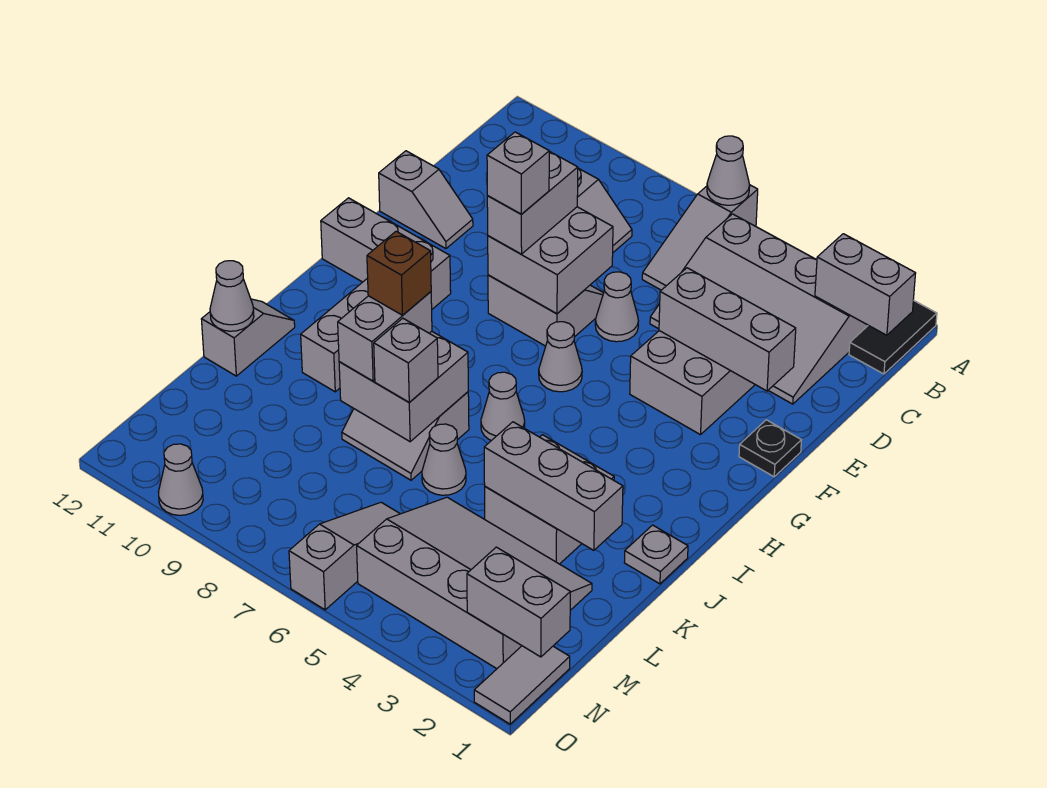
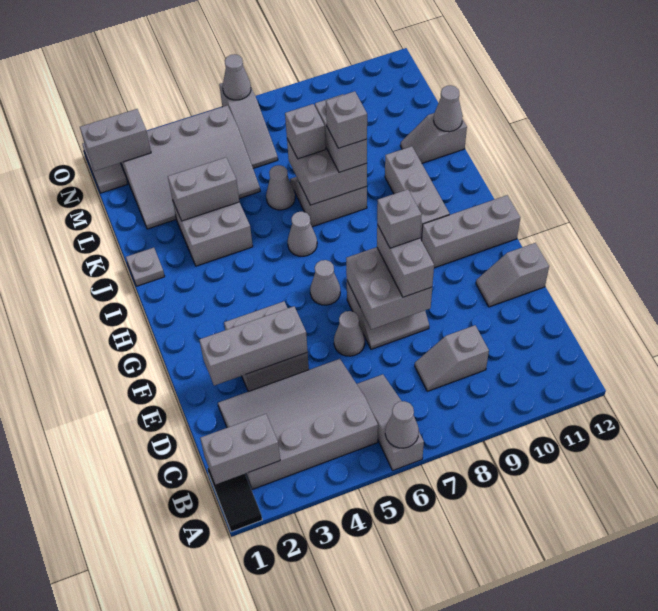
black 1x1 plate [739,420,801,477] -> none
brown 1x1 brick [367,231,431,315] -> grey 1x1 brick [326,91,367,148]
grey 1x2 slope [201,299,295,376] -> grey 1x2 slope turned to [400,113,467,163]
grey 1x3 brick [484,422,623,550] -> grey 1x2 brick [168,157,239,221]
grey 1x1 cone [158,444,203,515] -> grey 1x1 cone moved to [223,54,251,100]

